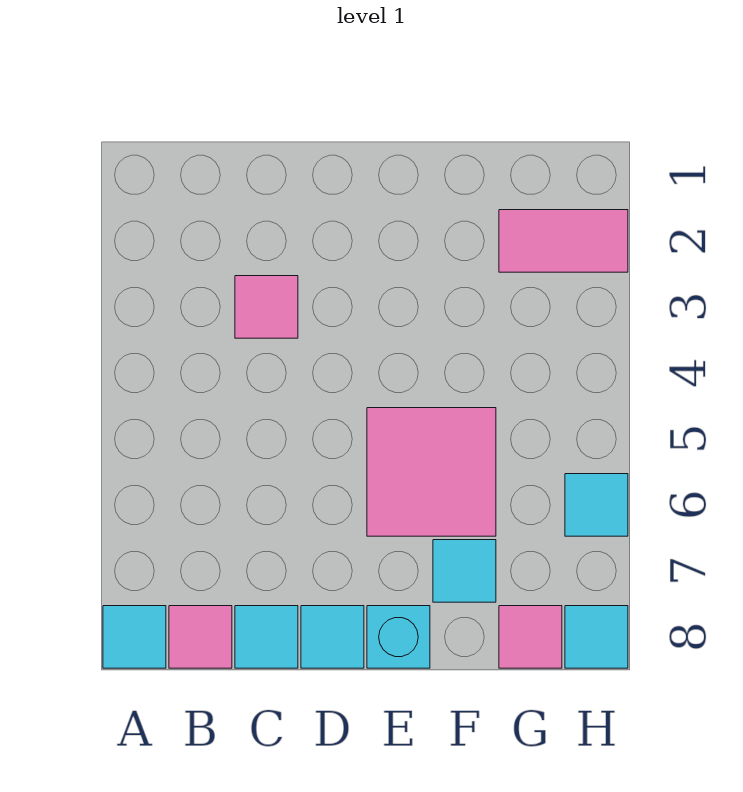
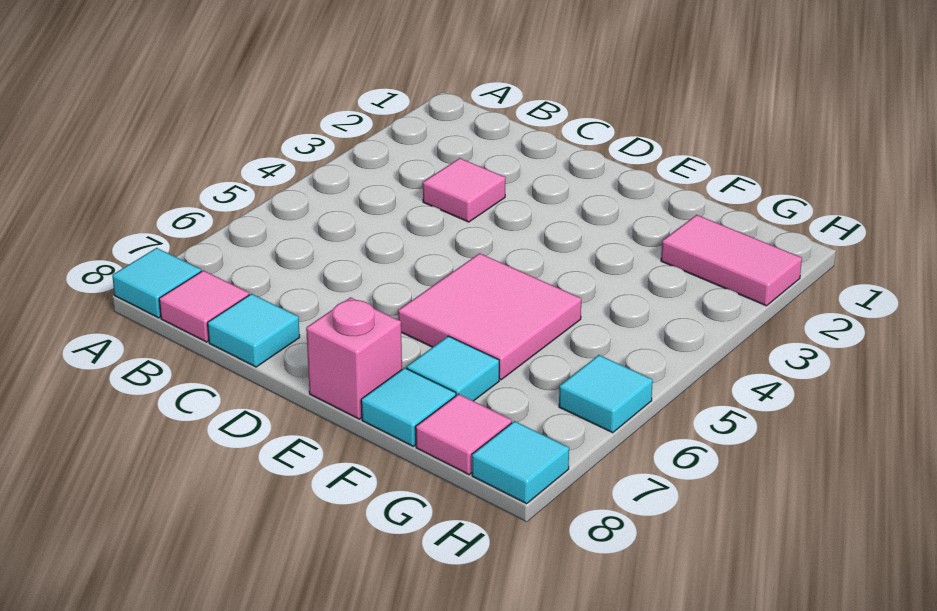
cyan 1x1 tile [301,606,364,668] -> cyan 1x1 tile moved to [361,368,456,446]
cyan 1x1 brick [367,606,430,668] -> pink 1x1 brick [306,297,402,419]

